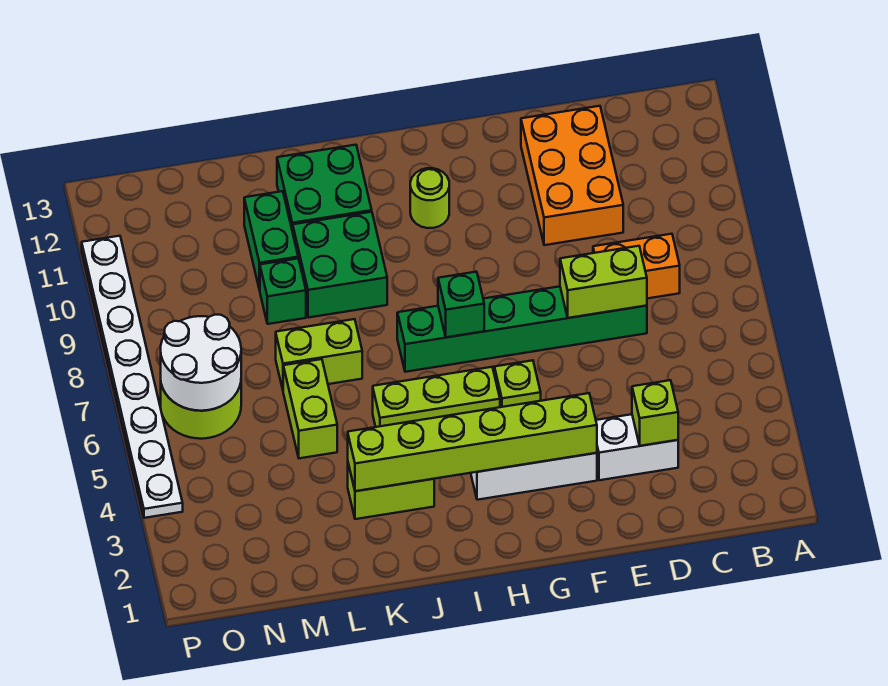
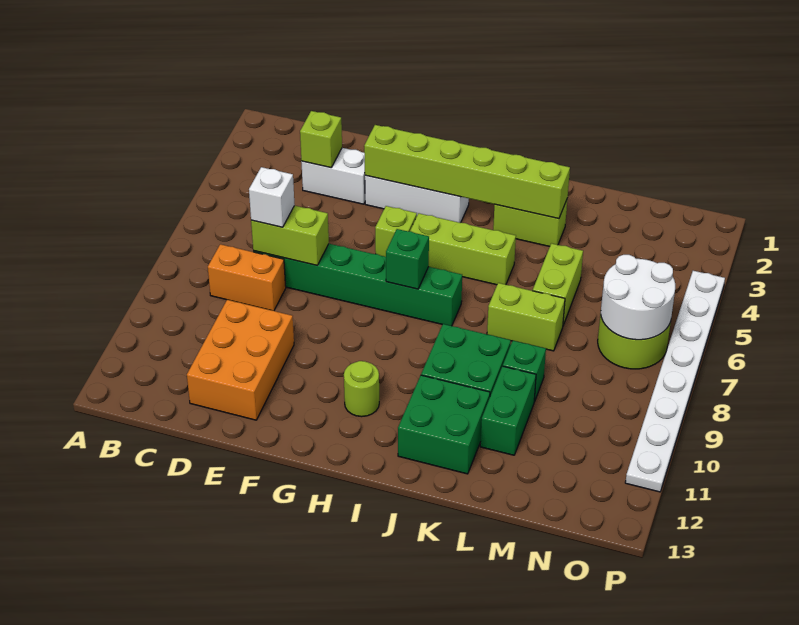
none -> white 1x1 brick [249,167,295,227]

